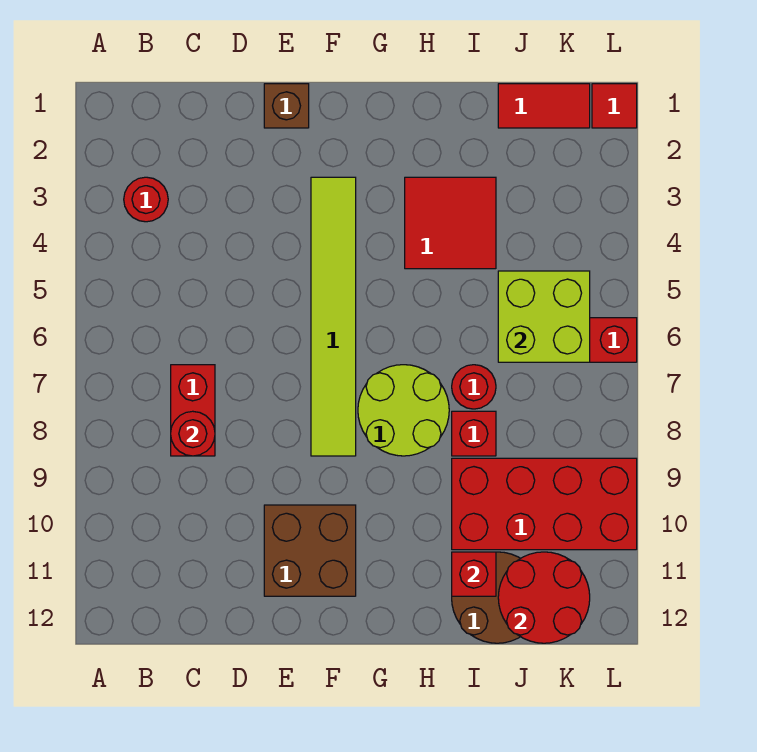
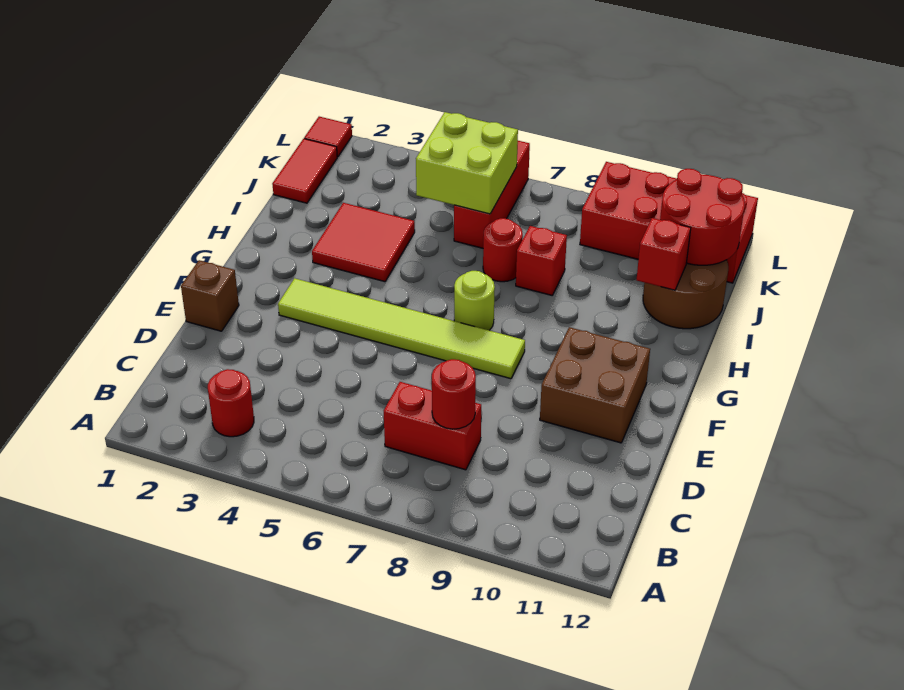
lime 2x2 round brick [358,365,449,456] -> lime 1x1 round brick [454,271,495,330]
red 2x4 brick [452,458,637,550] -> red 2x4 brick turned to [580,162,758,283]

